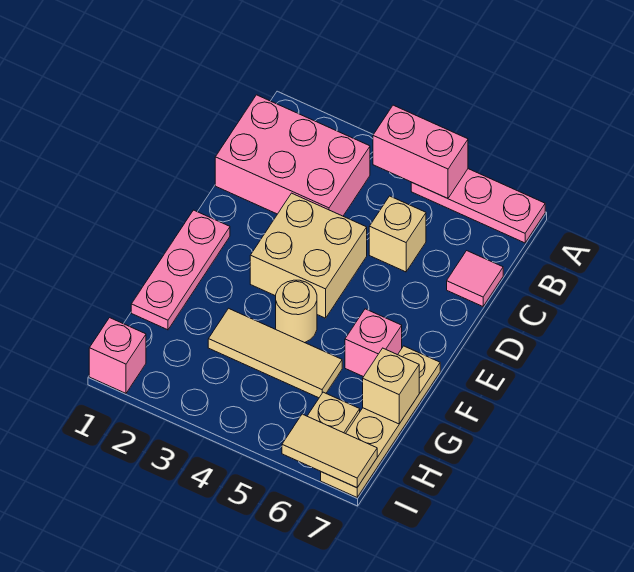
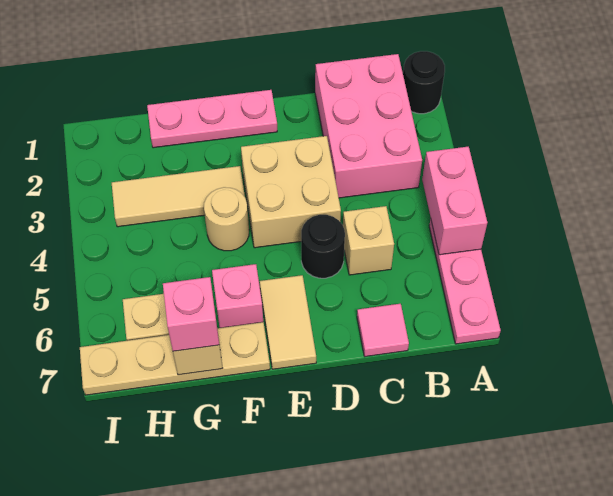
none -> black 1x1 round brick [403,51,445,114]
none -> black 1x1 round brick [301,215,345,278]
tan 1x3 tile [208,308,342,398] -> tan 1x3 tile turned to [112,166,245,227]
pink 1x1 brick [89,318,146,393] -> pink 1x1 brick moved to [163,277,219,351]
tan 1x2 tile [282,414,377,488] -> tan 1x2 tile moved to [260,275,316,369]

